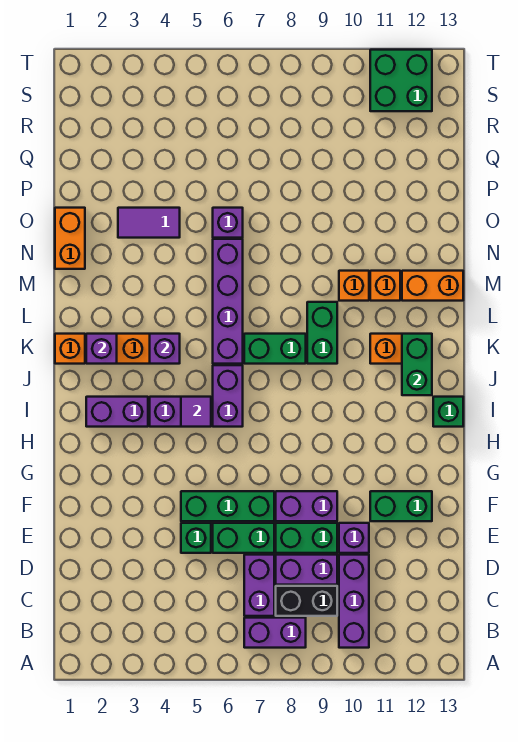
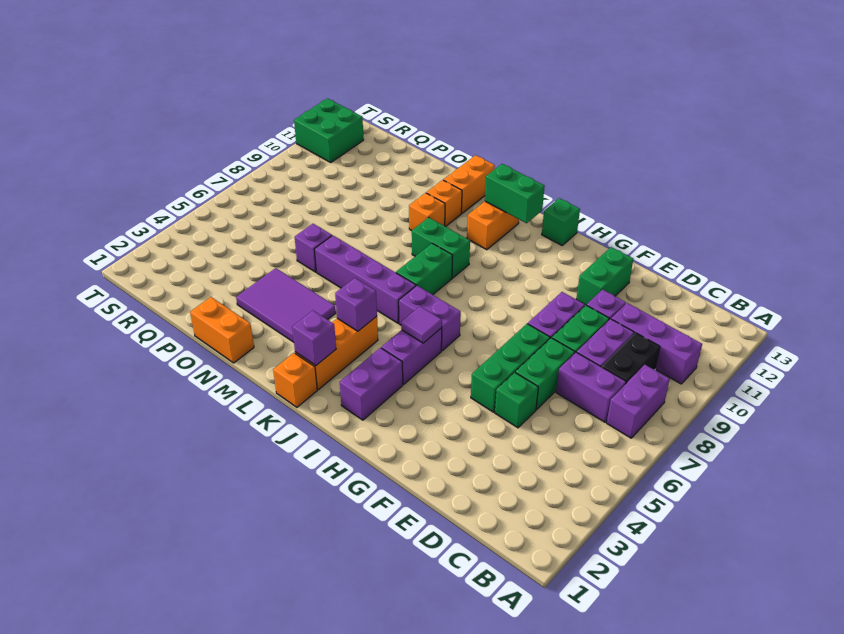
purple 1x2 tile [118,208,180,238] -> purple 2x3 tile [236,268,336,342]

